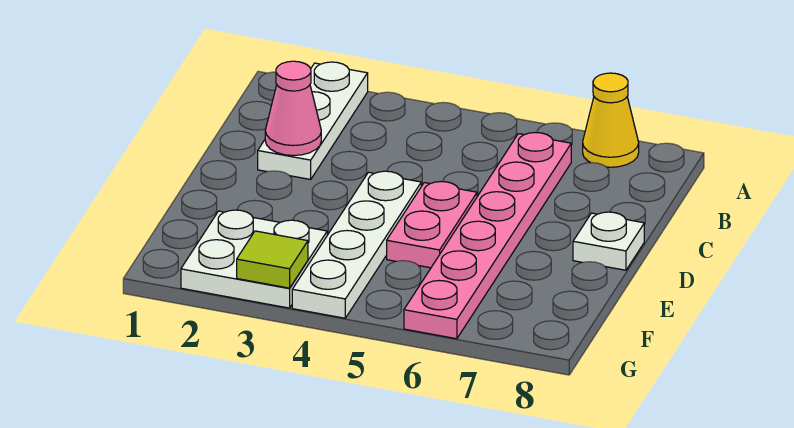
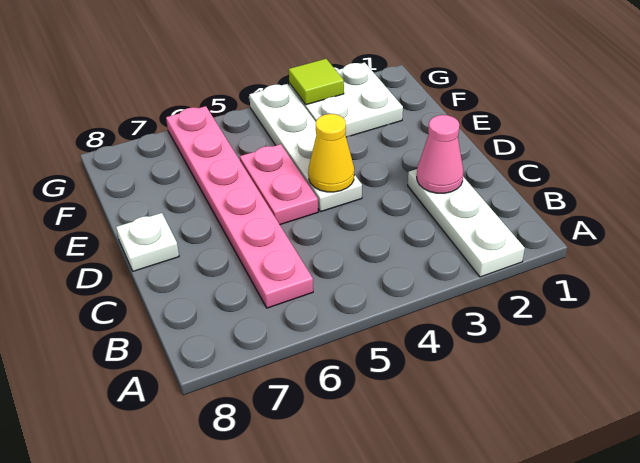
yellow 1x1 cone [583,73,639,167] -> yellow 1x1 cone moved to [308,114,354,192]

